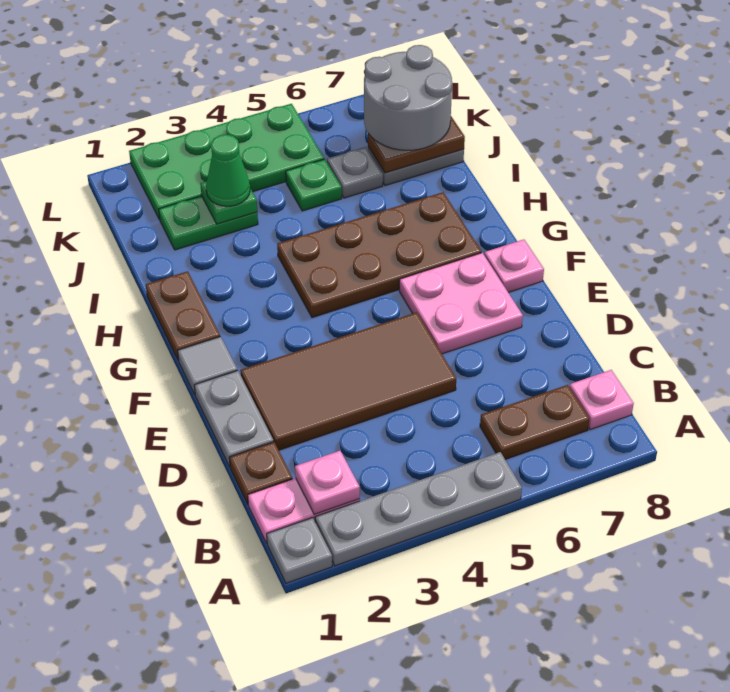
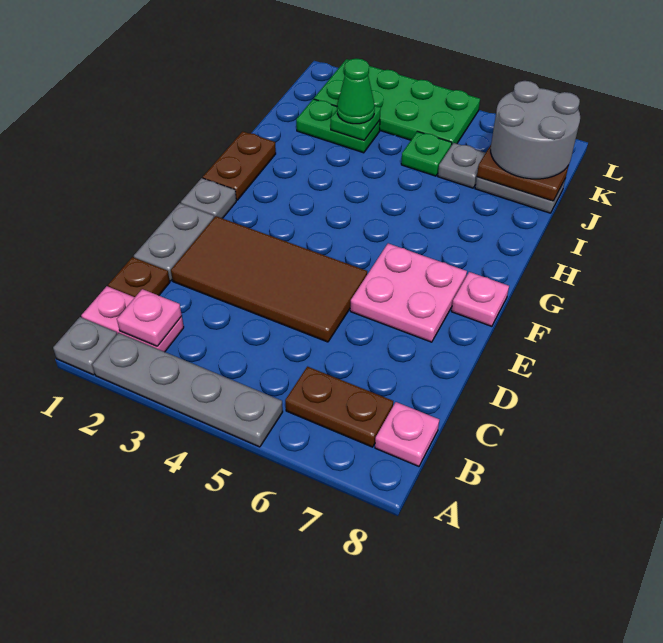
grey 1x1 tile [178,336,237,394] -> grey 1x1 plate [181,178,236,218]
brown 2x4 plate [277,192,482,318] -> none

